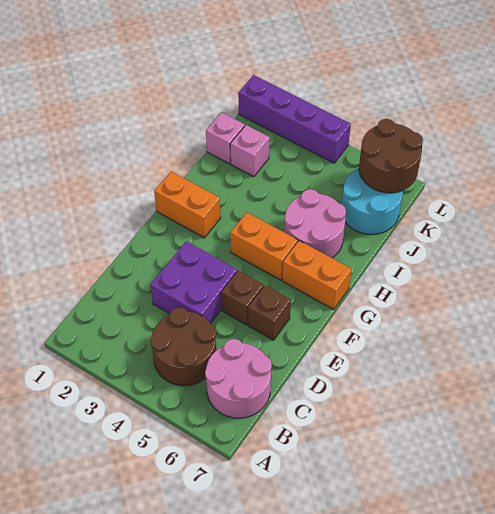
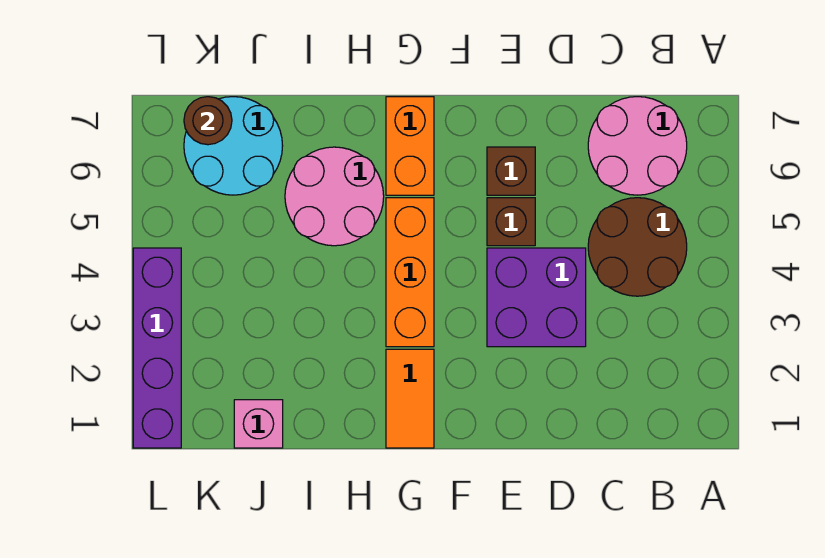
orange 1x2 brick [154,171,221,238] -> orange 1x2 tile [386,349,434,448]
orange 1x2 brick [230,212,298,280] -> orange 1x3 brick [386,198,434,347]
pink 1x1 brick [230,125,270,177] -> none
brown 2x2 round brick [359,119,423,193] -> brown 1x1 round brick [184,97,232,145]

